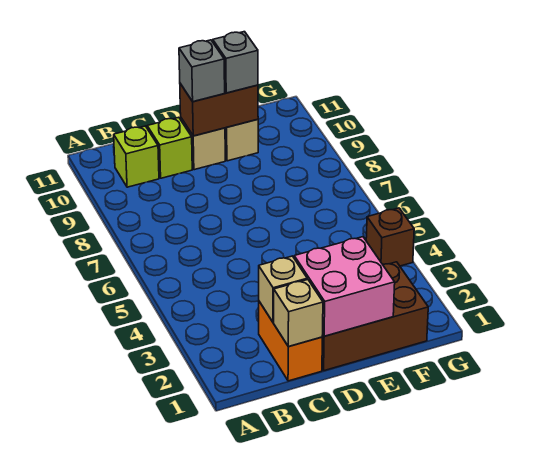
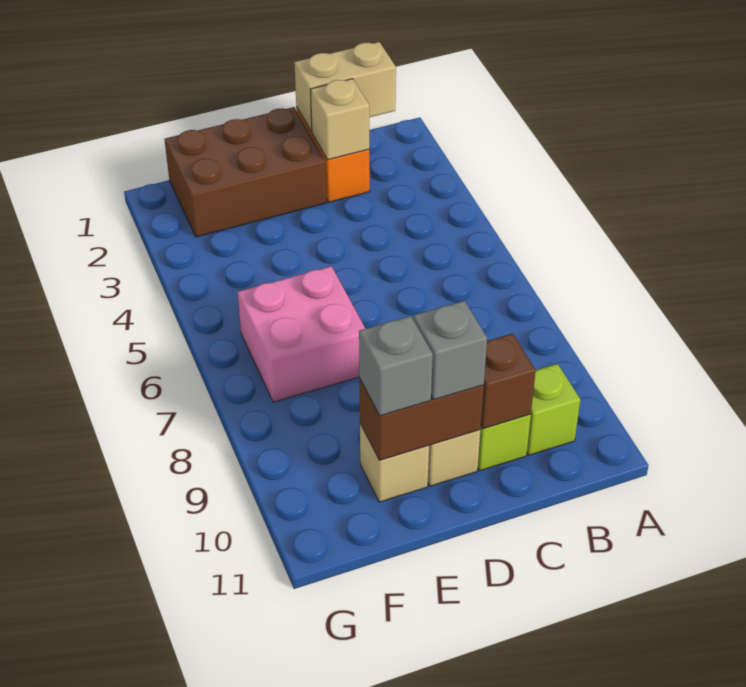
tan 1x1 brick [274,279,323,347] -> tan 1x2 brick [294,42,396,132]
pink 2x2 brick [294,237,395,336] -> pink 2x2 brick moved to [238,266,365,402]
brown 1x1 brick [366,208,414,266] -> brown 1x1 brick moved to [481,333,536,429]

